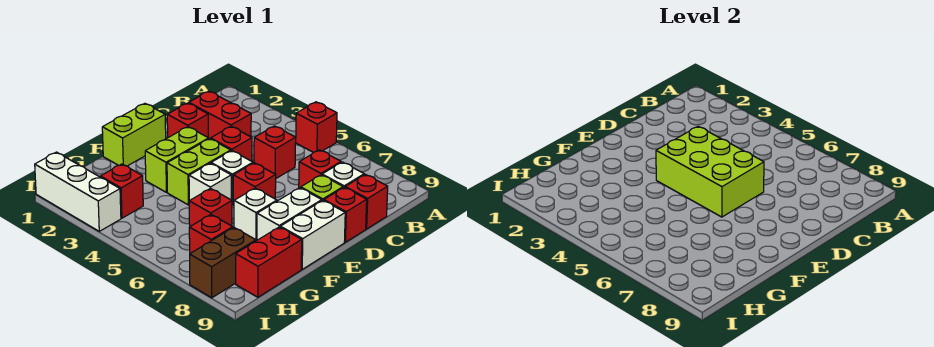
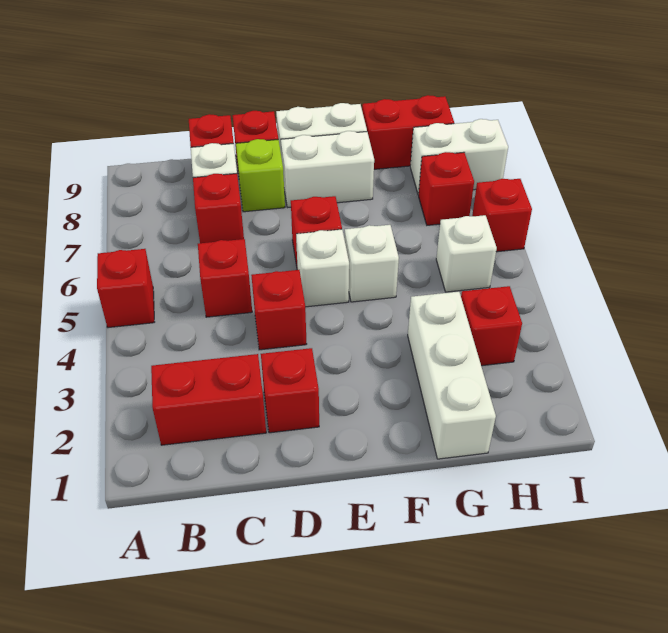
red 1x2 brick [189,91,251,139] -> red 1x2 brick turned to [151,354,266,445]
lime 2x3 brick [656,126,764,217] -> none
lime 1x2 brick [102,104,166,166] -> none
lime 1x2 brick [145,127,209,192] -> none
lime 1x2 brick [167,139,231,205] -> none
white 1x1 brick [234,188,277,241] -> white 1x1 brick moved to [436,215,497,292]
red 1x1 brick [189,188,232,226] -> red 1x1 brick moved to [472,179,532,252]
brown 1x2 brick [190,227,256,298] -> white 1x2 brick [410,119,508,195]
white 1x3 brick [35,152,121,231] -> white 1x3 brick moved to [408,292,496,459]

